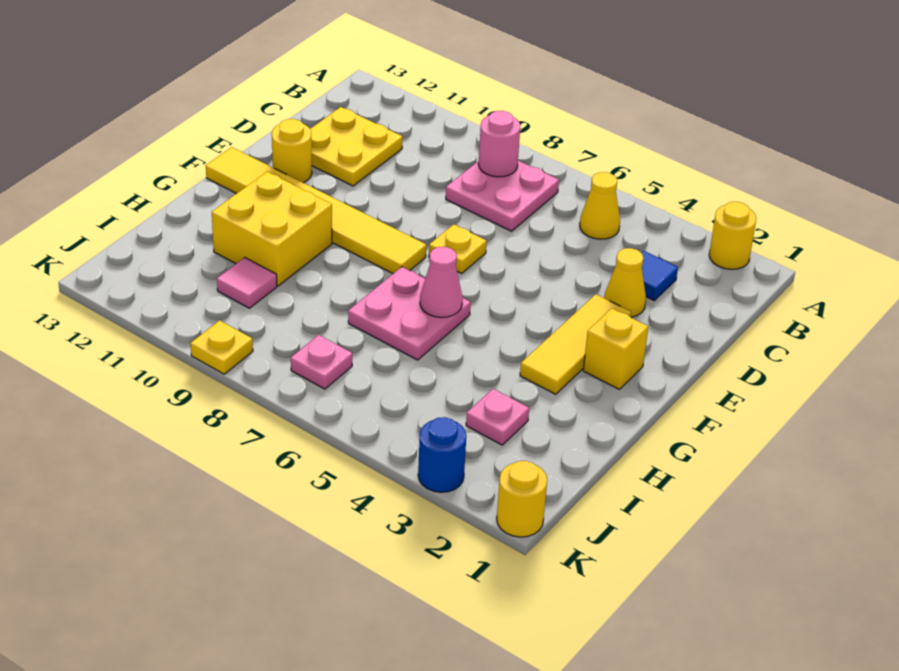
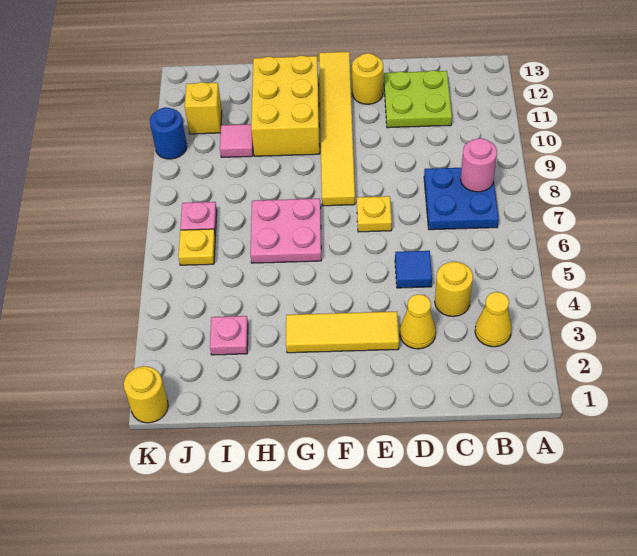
yellow 1x1 round brick [709,202,756,269] -> yellow 1x1 round brick moved to [435,262,473,317]
yellow 1x1 cone [580,172,620,239] -> yellow 1x1 cone moved to [475,292,512,347]
pink 2x2 plate [446,161,559,231] -> blue 2x2 plate [424,168,499,230]
blue 1x1 tile [641,251,678,300] -> blue 1x1 tile moved to [395,251,432,288]
yellow 2x2 plate [310,107,403,186] -> lime 2x2 plate [384,70,452,128]
yellow 1x1 brick [583,308,648,389] -> yellow 1x1 brick moved to [185,82,222,134]
pink 1x1 cone [420,247,463,317] -> none
yellow 2x2 brick [212,172,332,286] -> yellow 2x3 brick [251,55,320,156]
blue 1x1 round brick [418,417,466,492] -> blue 1x1 round brick moved to [150,107,187,159]
yellow 1x1 plate [191,320,253,374] -> yellow 1x1 plate moved to [178,229,215,265]

